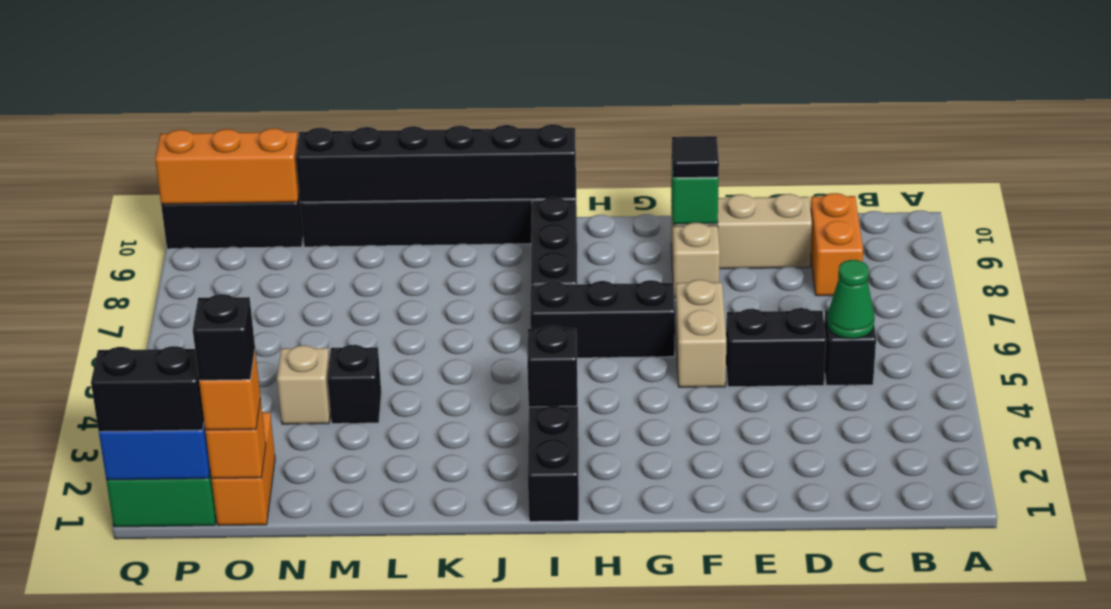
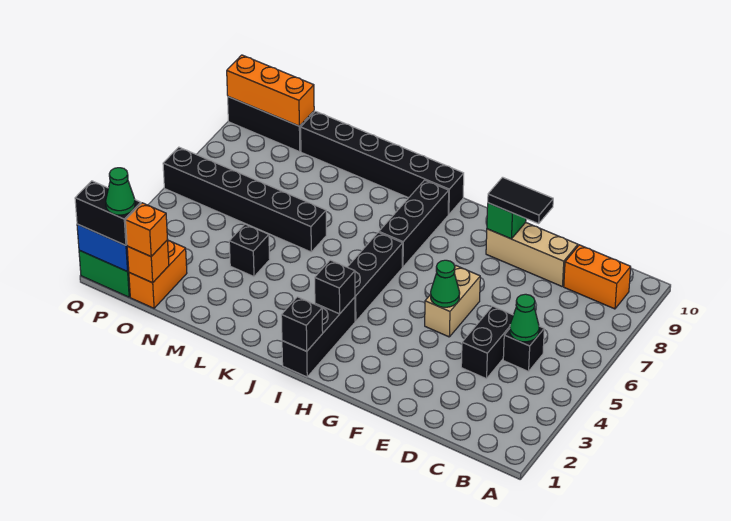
orange 1x2 brick [810,193,863,296] -> orange 1x2 brick turned to [564,245,631,309]
black 1x2 brick [726,308,826,387] -> black 1x2 brick turned to [461,306,513,379]
none -> green 1x1 cone [431,260,460,307]
tan 1x1 brick [672,223,720,298] -> none
black 1x1 tile [672,136,719,178] -> black 1x2 tile [488,177,553,224]
black 1x3 brick [530,280,675,358] -> black 1x3 brick turned to [348,232,403,321]
black 1x6 brick [296,124,576,202] -> black 1x6 brick moved to [163,147,326,252]
tan 1x1 brick [277,345,330,424] -> none
black 1x1 brick [193,294,255,380] -> black 1x1 brick moved to [281,297,323,351]
none -> green 1x1 cone [106,168,135,215]

